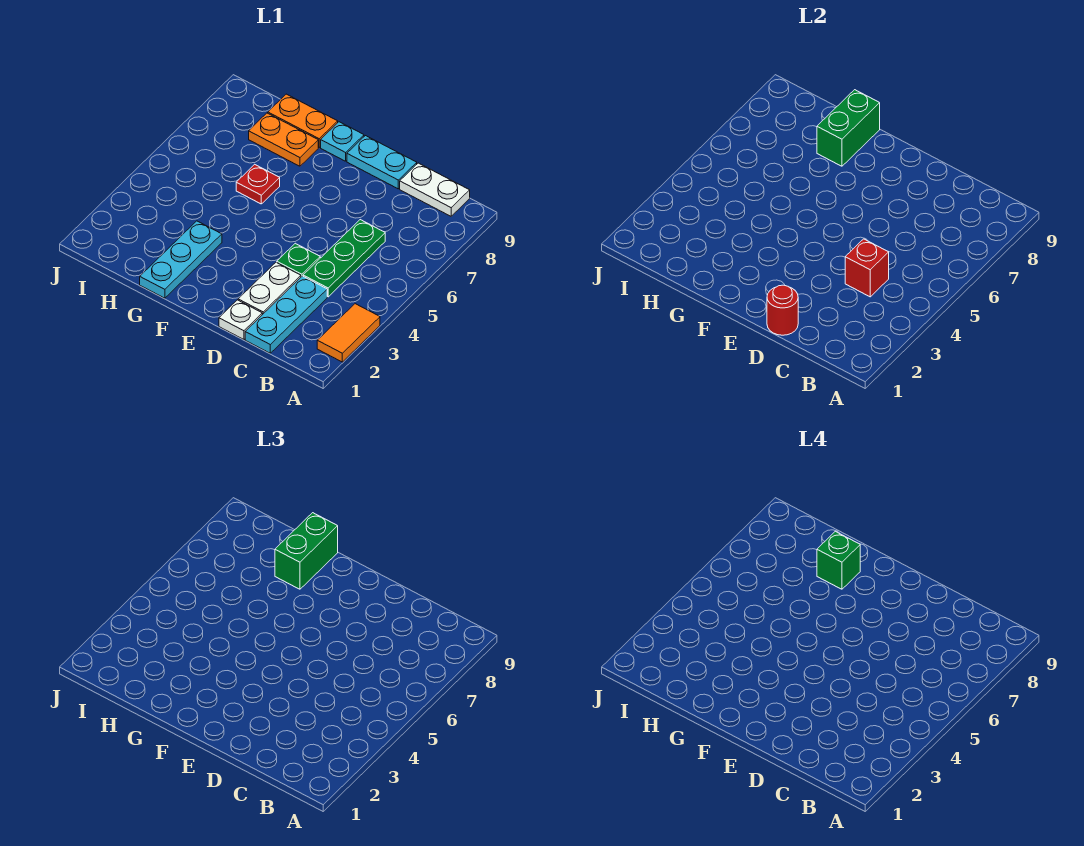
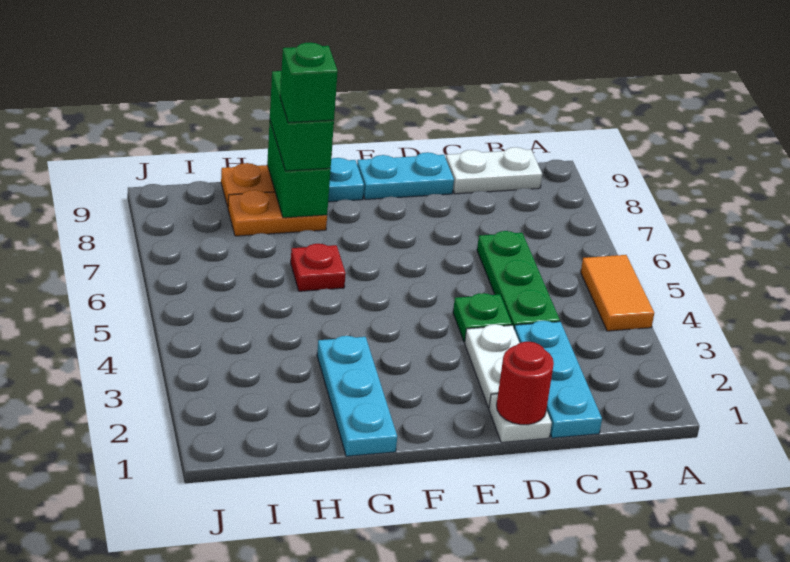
orange 1x2 tile [317,304,380,362] -> orange 1x2 tile moved to [581,255,654,331]
red 1x1 brick [845,239,889,297] -> none

